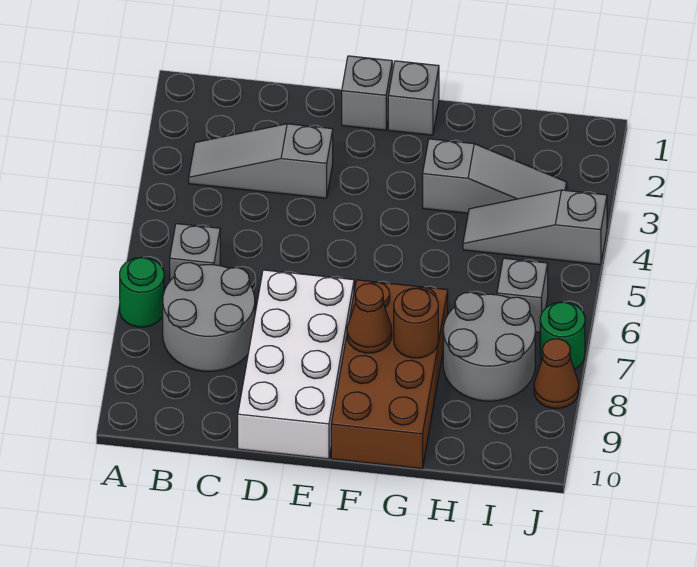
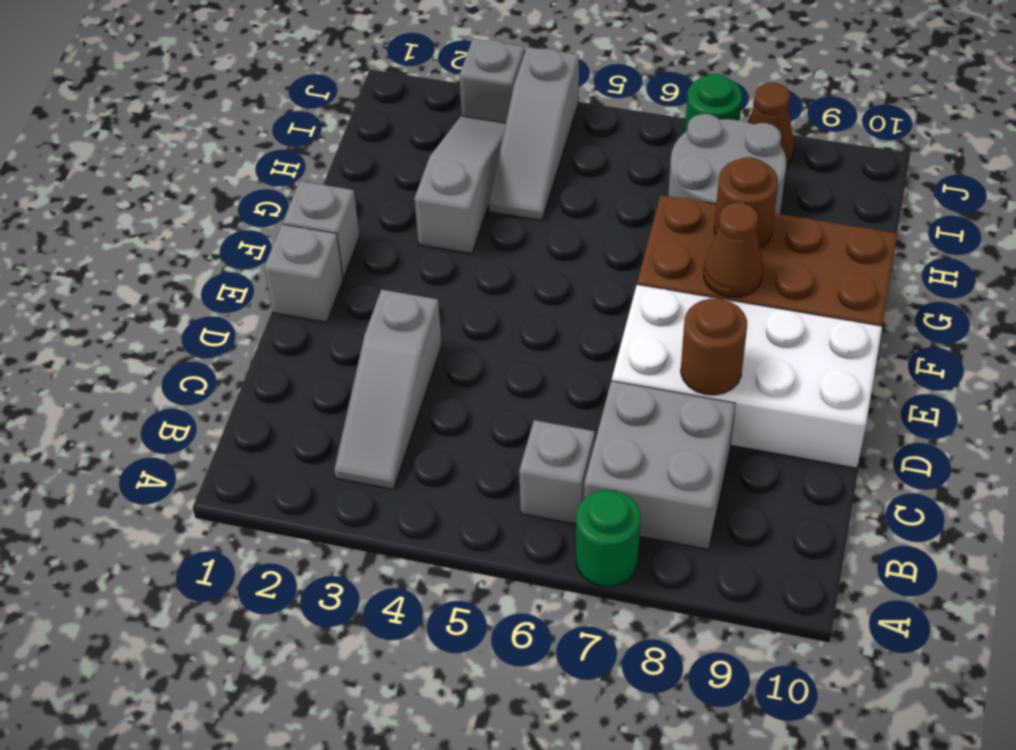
grey 2x2 round brick [163,263,255,371] -> grey 2x2 brick [584,381,736,549]
none -> brown 1x1 round brick [681,299,747,395]
grey 1x1 brick [497,258,548,333] -> grey 1x1 brick moved to [459,39,524,123]

